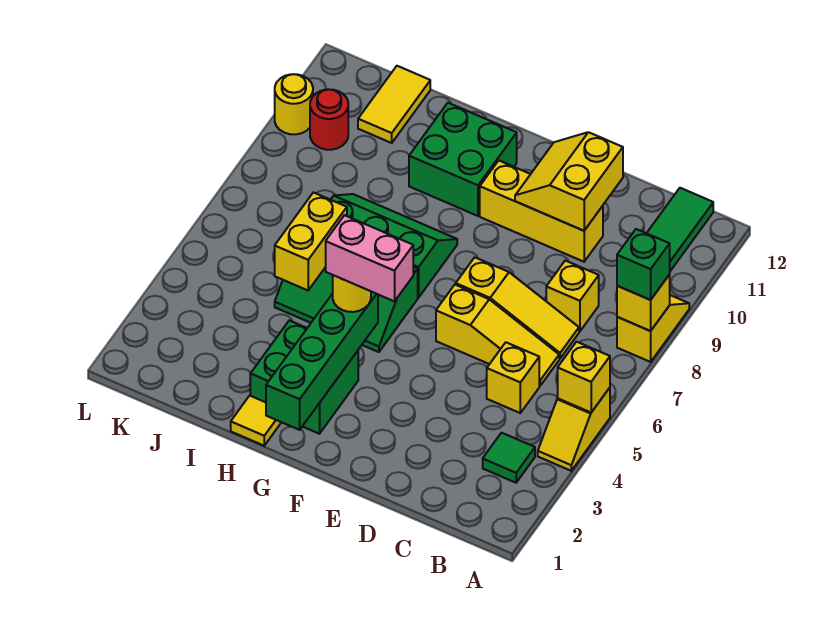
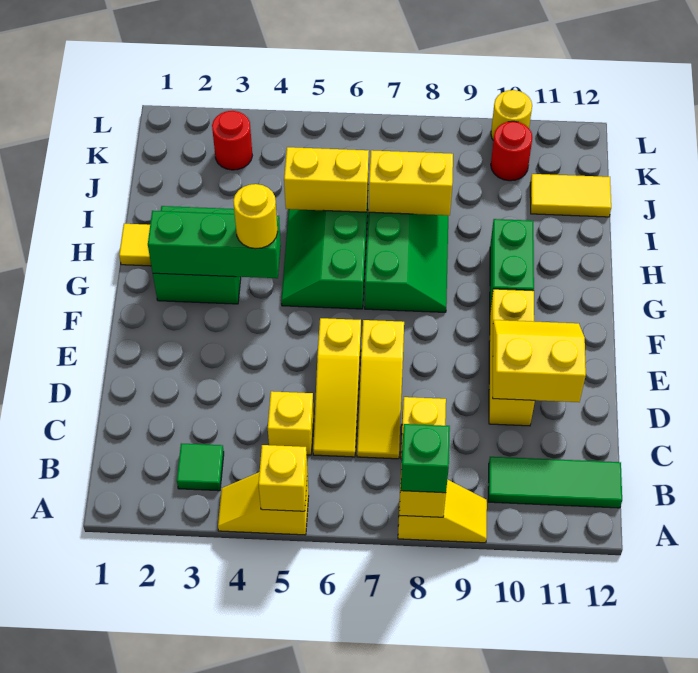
pink 1x2 brick [326,215,413,301] -> none
green 1x4 brick [266,292,378,430] -> green 1x3 brick [148,211,281,278]
green 2x2 brick [409,103,517,216] -> green 1x2 brick [490,219,534,309]
none -> yellow 1x2 brick [369,150,453,215]
none -> red 1x1 round brick [212,111,252,170]

